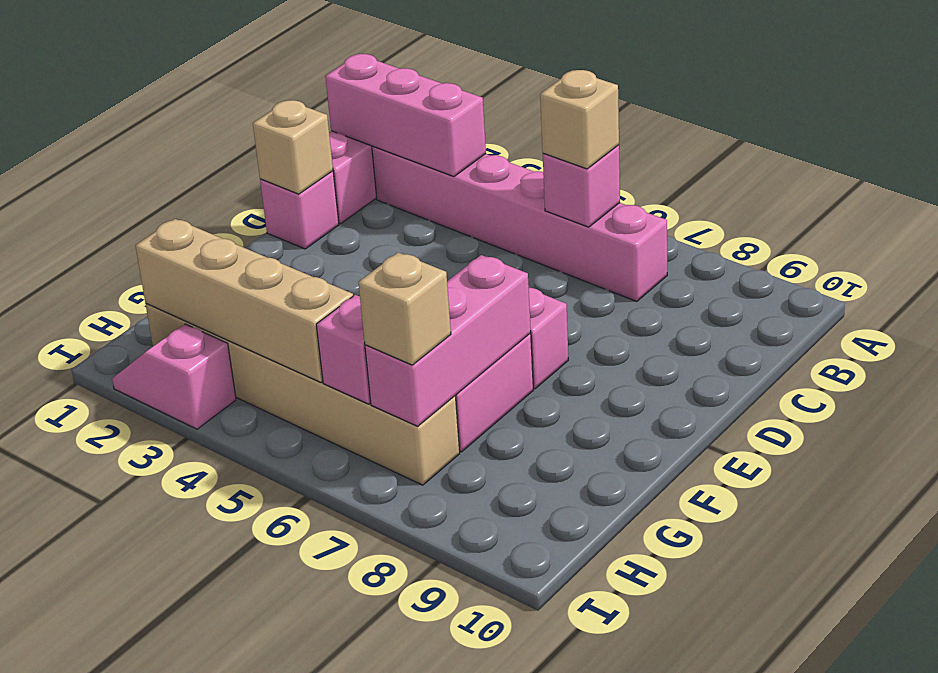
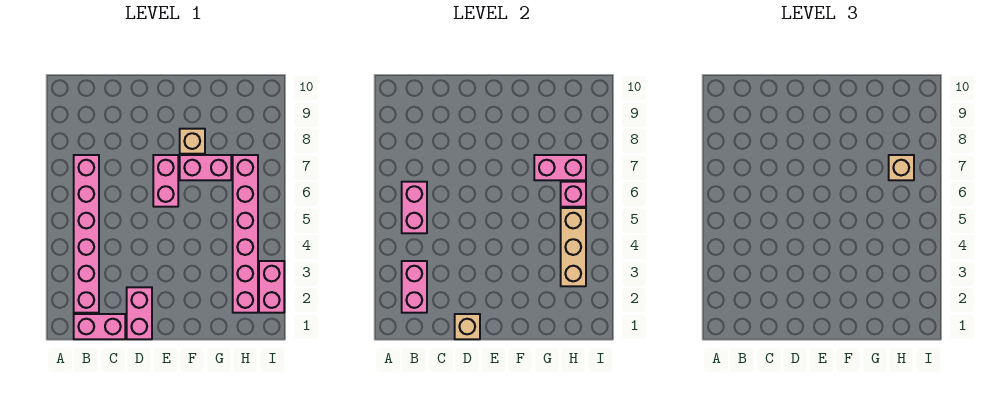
pink 1x3 brick [325,54,486,177] -> pink 1x2 brick [402,261,427,313]
pink 1x1 brick [543,145,620,227] -> pink 1x2 brick [402,182,427,233]
tan 1x1 brick [540,70,619,169] -> tan 1x1 brick moved to [180,129,205,154]
pink 1x1 brick [260,171,339,249] -> pink 1x2 brick [127,287,152,339]
pink 1x3 brick [365,255,531,426] -> pink 1x2 brick [534,155,586,180]
tan 1x6 brick [146,304,460,485] -> pink 1x6 brick [233,155,258,313]
tan 1x4 brick [135,219,353,382] -> tan 1x3 brick [561,208,586,286]
pink 1x2 slope [112,324,236,429] -> pink 1x2 brick [259,261,284,313]

